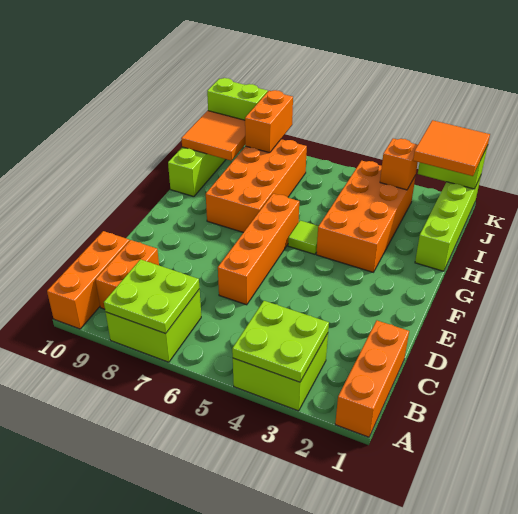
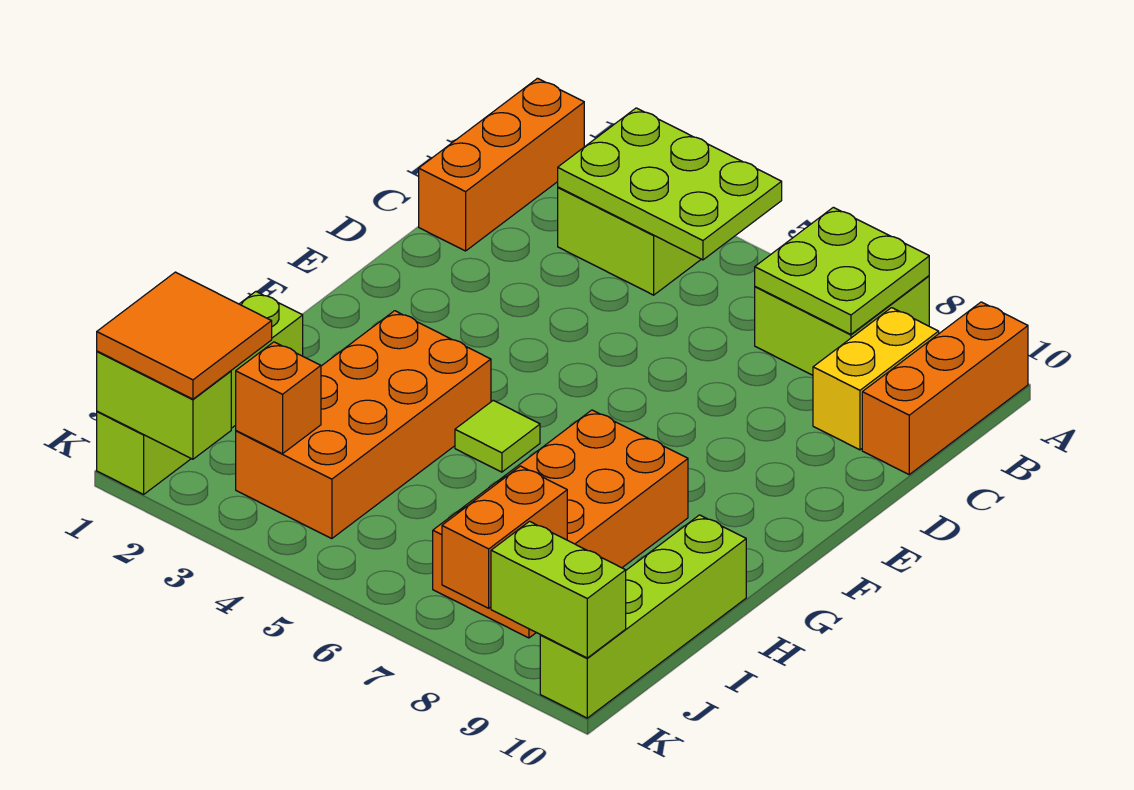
lime 2x2 plate [232,301,329,382] -> lime 2x3 plate [558,108,782,260]
orange 1x2 brick [96,240,159,309] -> yellow 1x2 brick [813,308,939,450]
orange 1x4 brick [218,194,299,305] -> none
orange 2x2 tile [181,111,245,161] -> none

